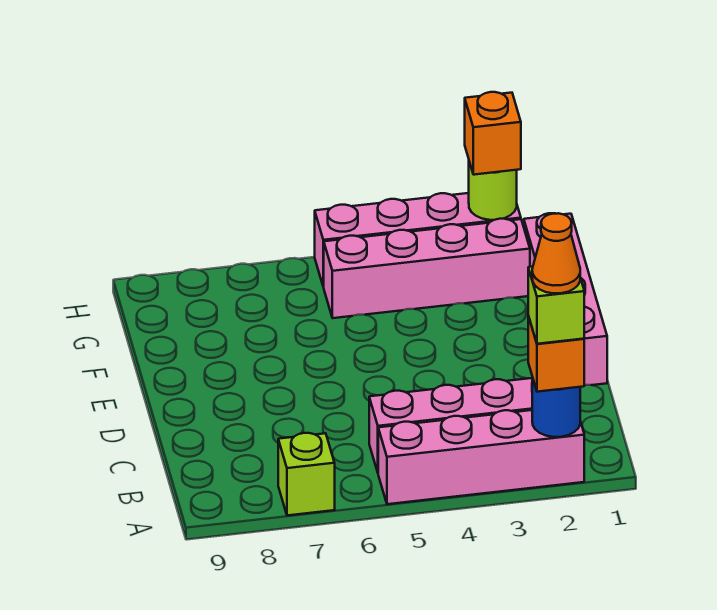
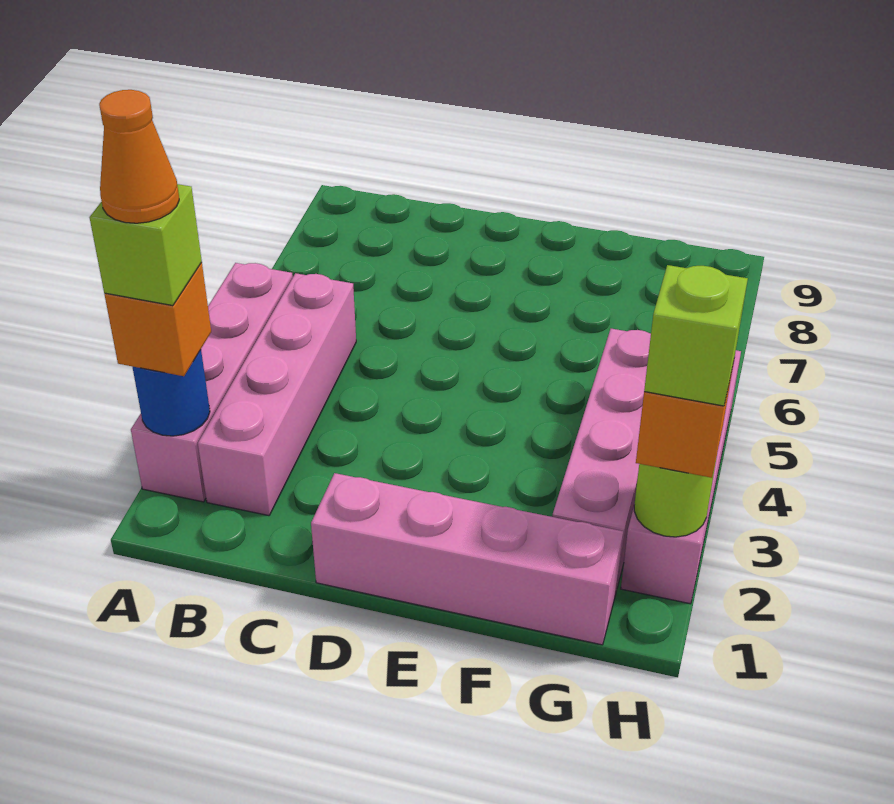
lime 1x1 brick [278,433,335,515] -> lime 1x1 brick moved to [644,265,748,406]

